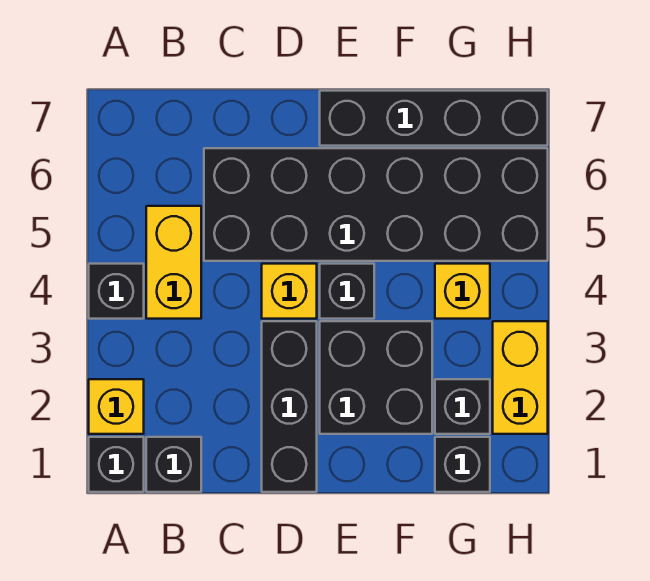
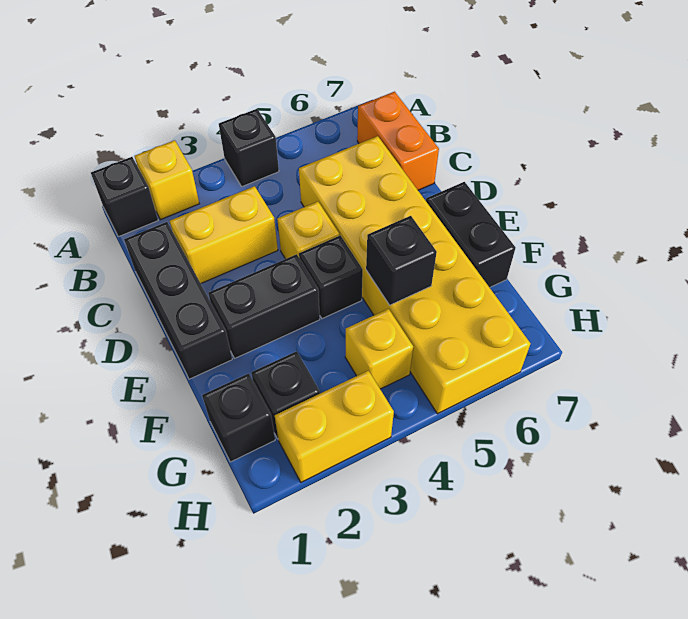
black 1x1 brick [146,437,201,492] -> black 1x1 brick moved to [366,216,437,305]
yellow 1x2 brick [146,206,201,319] -> yellow 1x2 brick moved to [170,186,278,283]
none -> orange 1x2 brick [357,92,439,190]
black 2x6 brick [204,148,548,261] -> yellow 2x6 brick [299,136,530,414]
black 1x3 brick [262,321,317,492] -> black 1x3 brick turned to [124,222,232,379]
black 2x2 brick [320,321,432,434] -> black 1x2 brick [208,254,320,358]
black 1x4 brick [320,91,548,146] -> black 1x2 brick [426,182,515,288]

